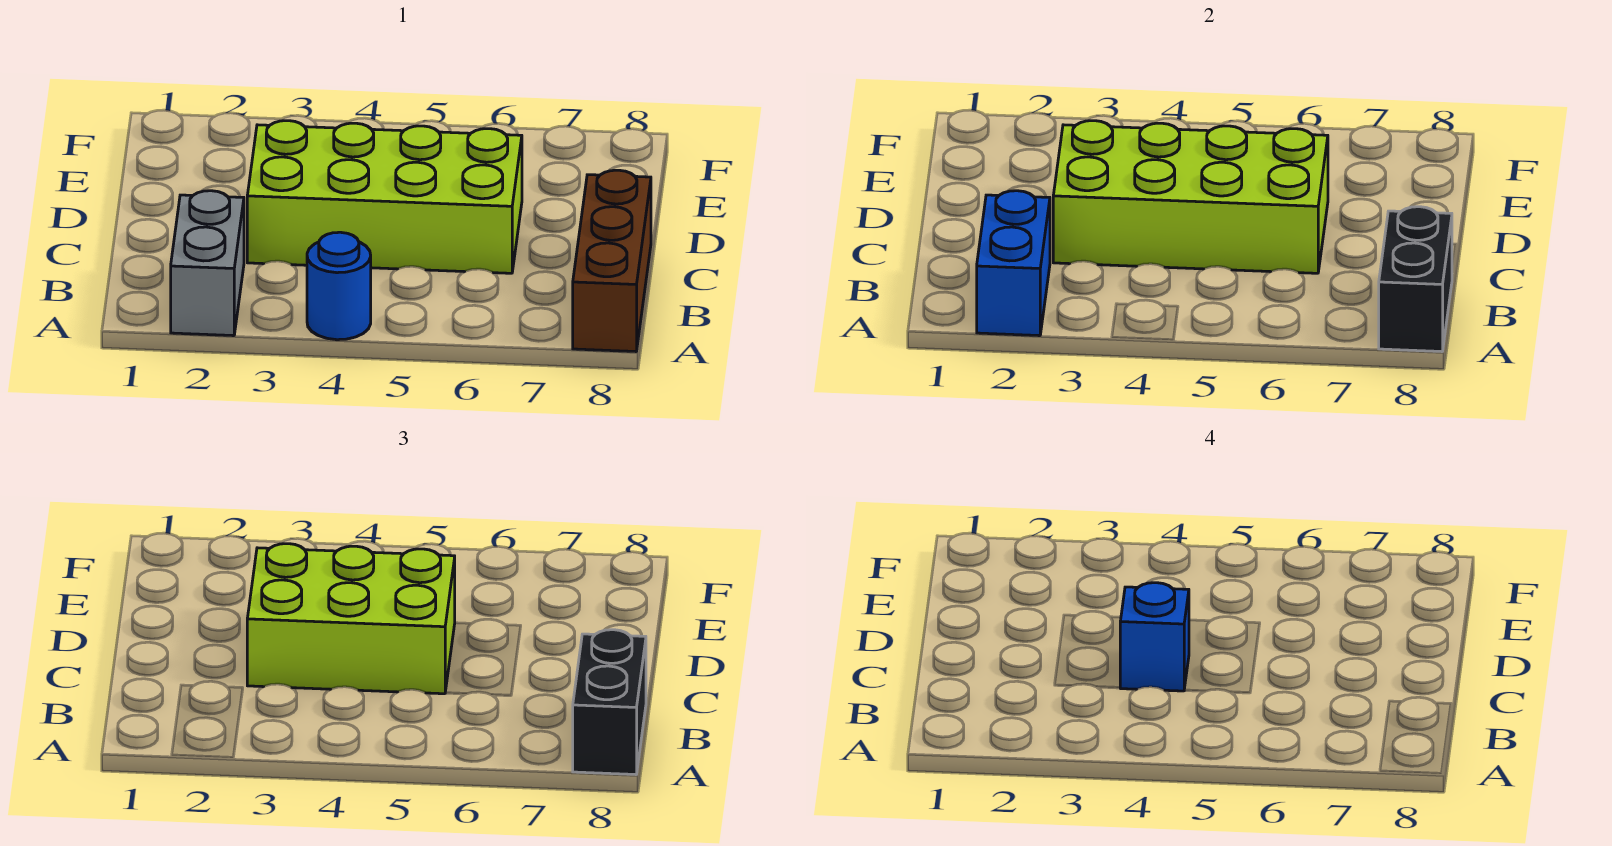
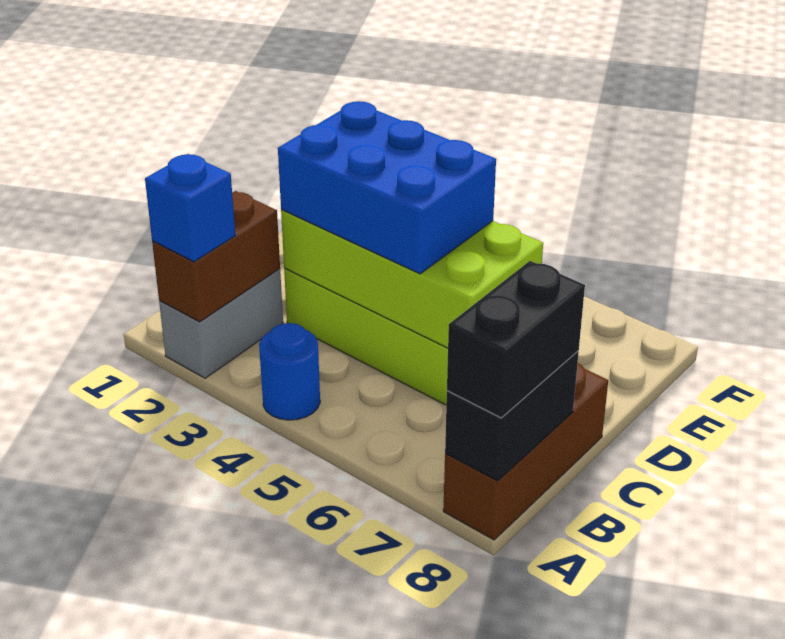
blue 1x2 brick [977,191,1050,336] -> brown 1x2 brick [152,191,280,322]
lime 2x3 brick [247,544,455,694] -> blue 2x3 brick [278,101,496,274]
blue 1x1 brick [1120,583,1189,691] -> blue 1x1 brick moved to [145,154,235,262]

